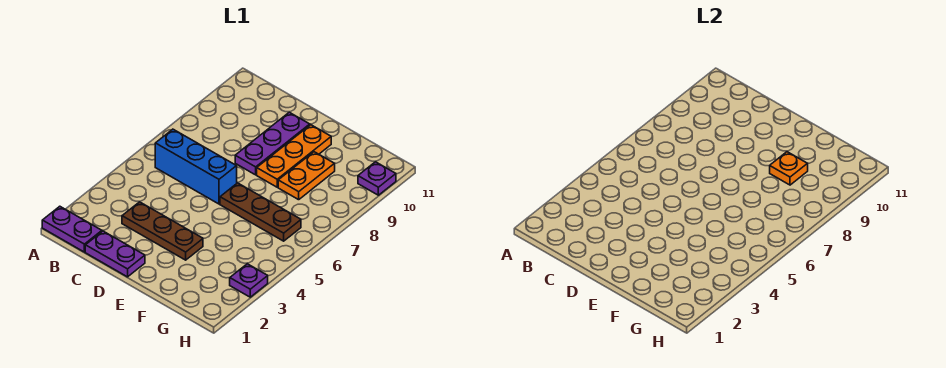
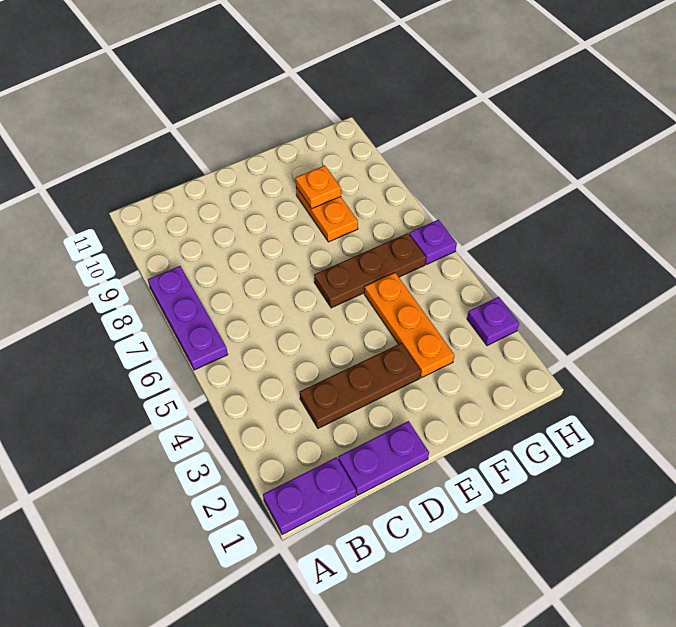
blue 1x3 brick [155,129,237,204] -> none
purple 1x3 plate [235,112,310,175] -> purple 1x3 plate moved to [148,266,228,370]
orange 1x3 plate [257,125,331,187] -> orange 1x3 plate moved to [364,273,454,377]
purple 1x1 plate [358,162,396,195] -> purple 1x1 plate moved to [409,220,457,264]

